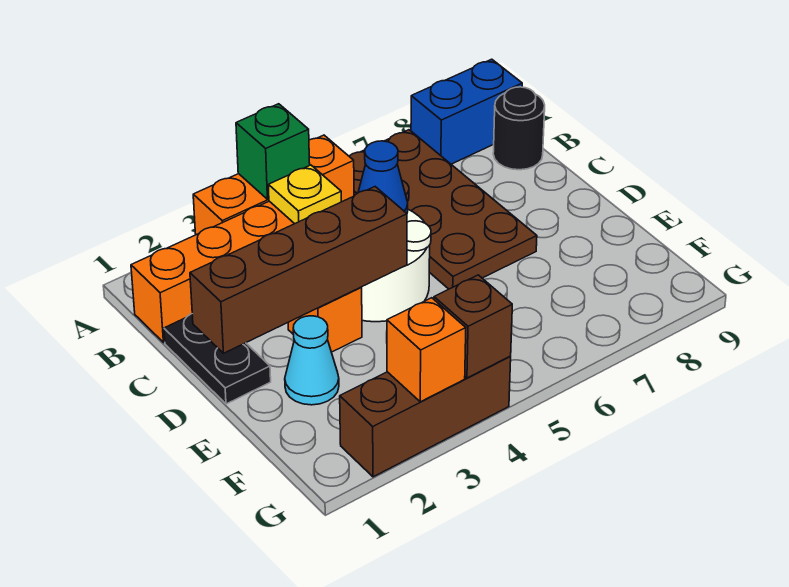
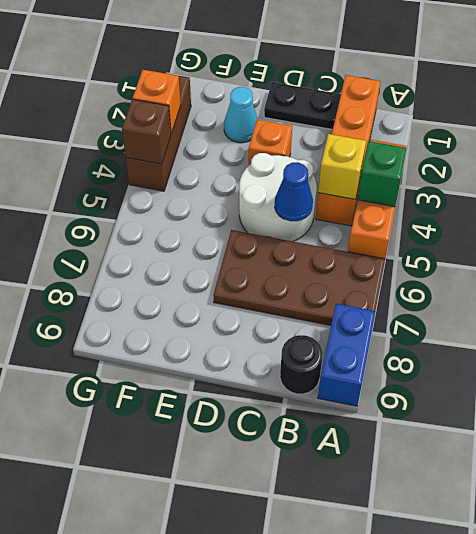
yellow 1x1 plate [268,165,341,224] -> yellow 1x1 brick [318,134,366,199]
brown 1x4 brick [190,187,407,353] -> none

